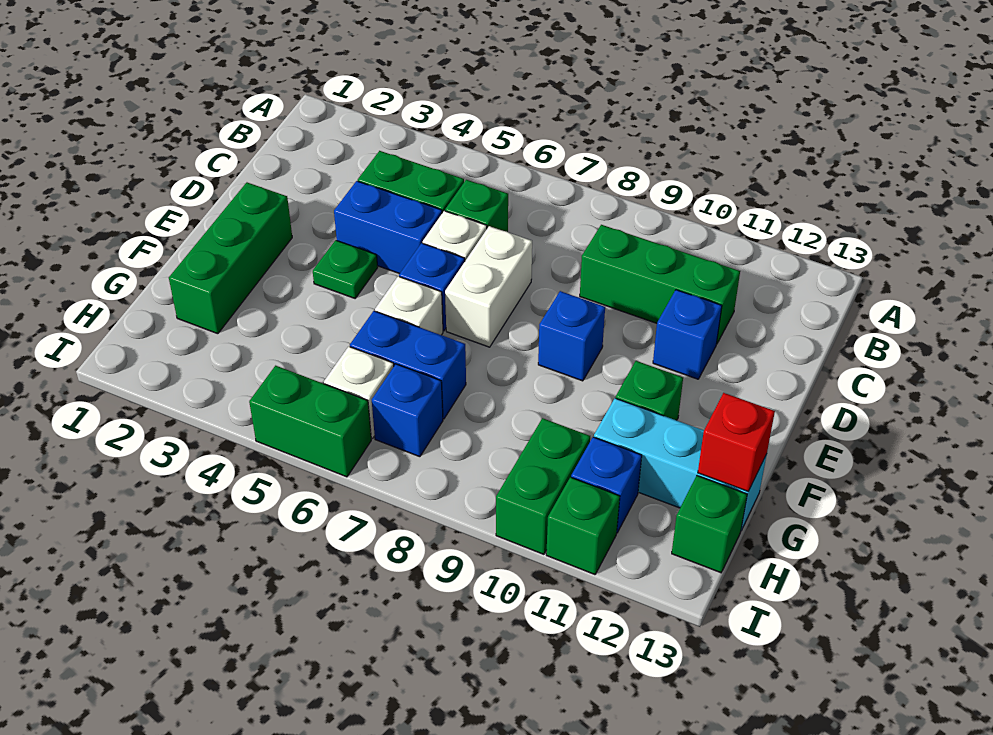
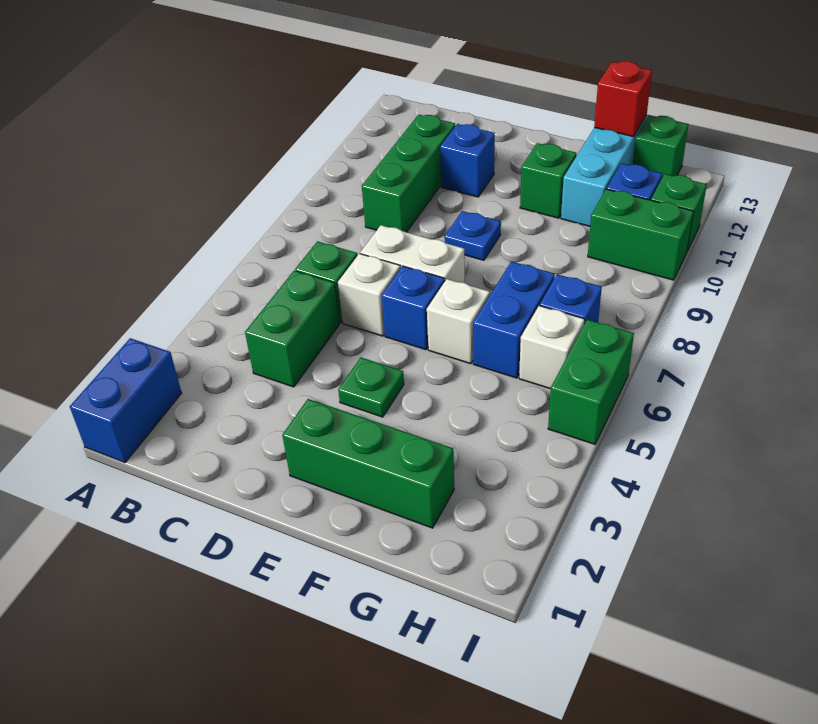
blue 1x2 brick [334,181,442,274] -> blue 1x2 brick moved to [70,338,181,462]
blue 1x1 brick [538,291,605,381] -> blue 1x1 plate [444,211,501,260]

